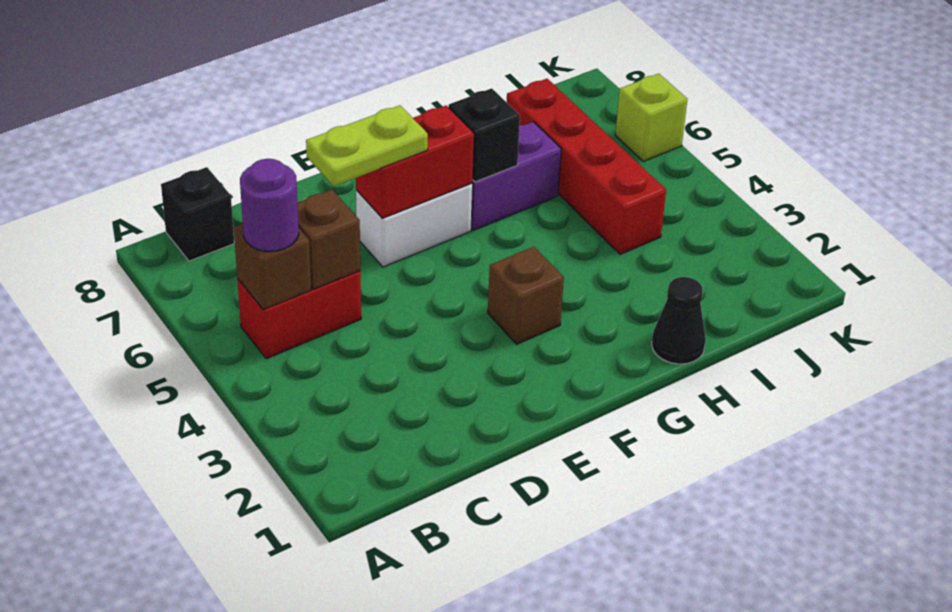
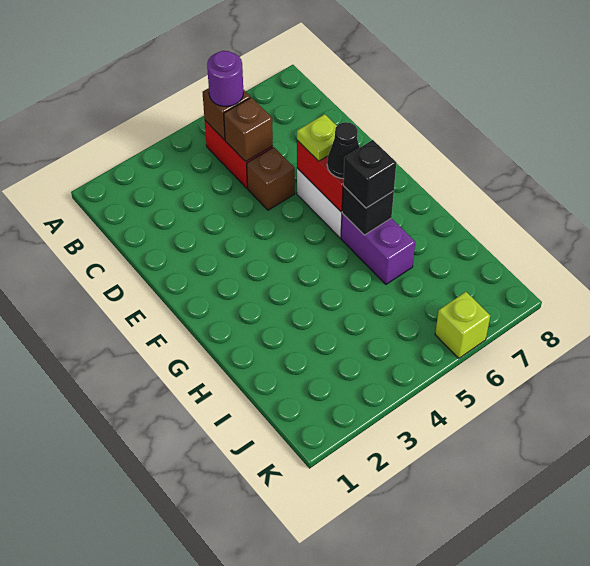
black 1x1 brick [161,167,234,261] -> black 1x1 brick moved to [343,140,396,208]
lime 1x2 plate [306,105,428,186] -> lime 1x1 plate [297,114,337,161]
brown 1x1 brick [488,247,564,344] -> brown 1x1 brick moved to [247,147,295,210]
black 1x1 cone [652,277,706,364] -> black 1x1 cone moved to [327,122,360,179]
red 1x4 brick [507,79,666,254] -> none

